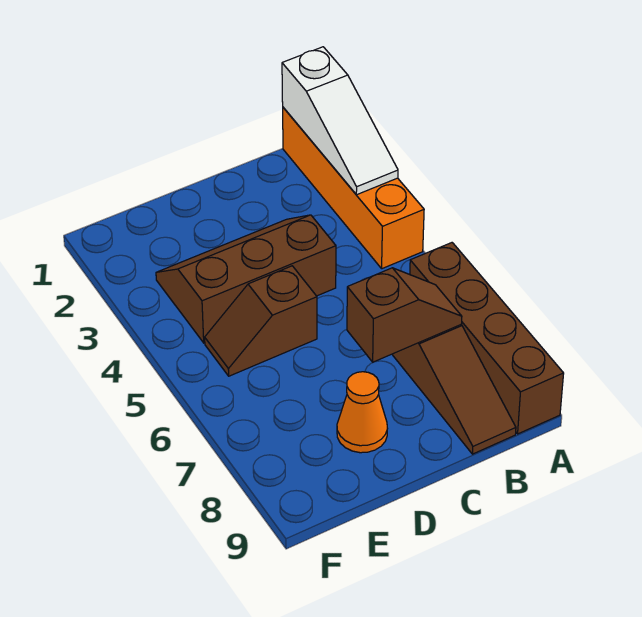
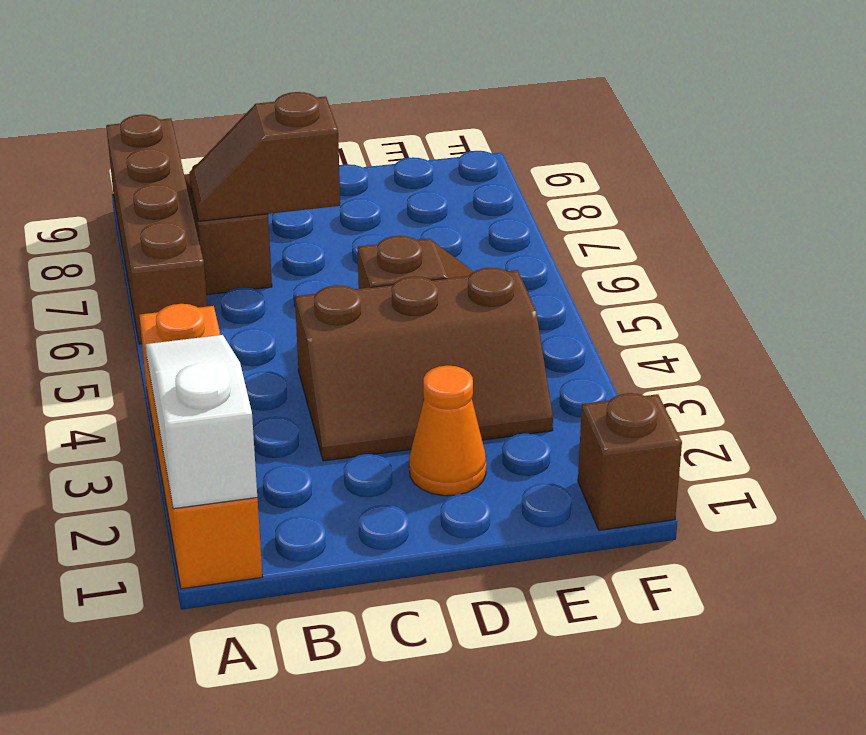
orange 1x1 cone [337,372,388,453] -> orange 1x1 cone moved to [409,365,486,496]
none -> brown 1x1 brick [578,393,682,530]

